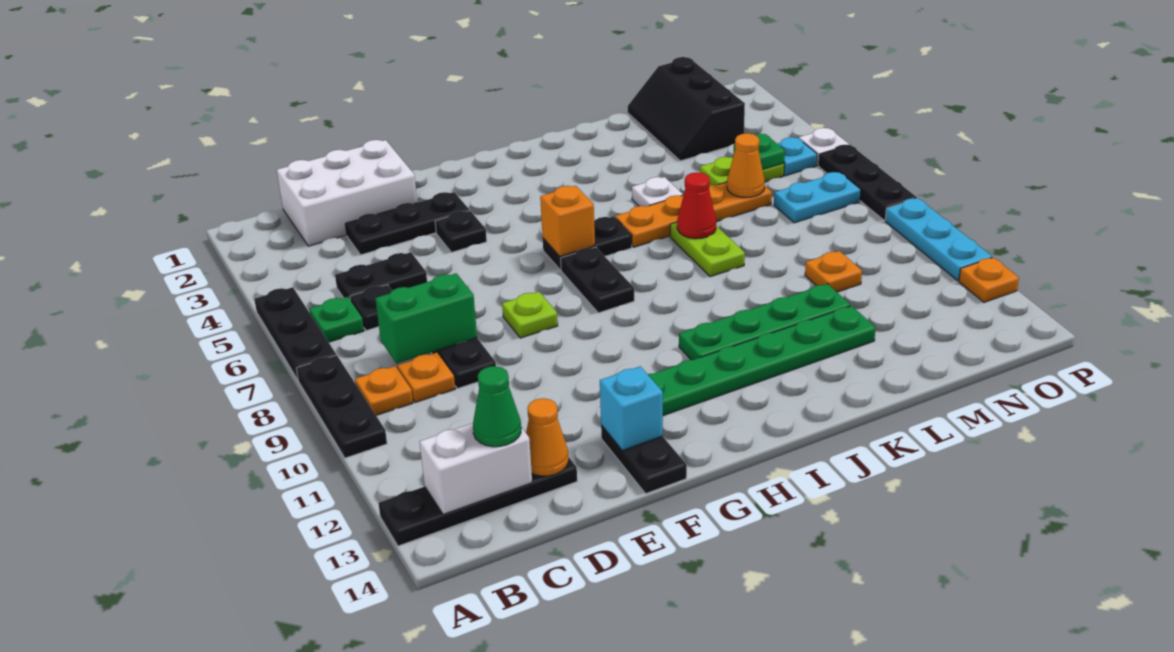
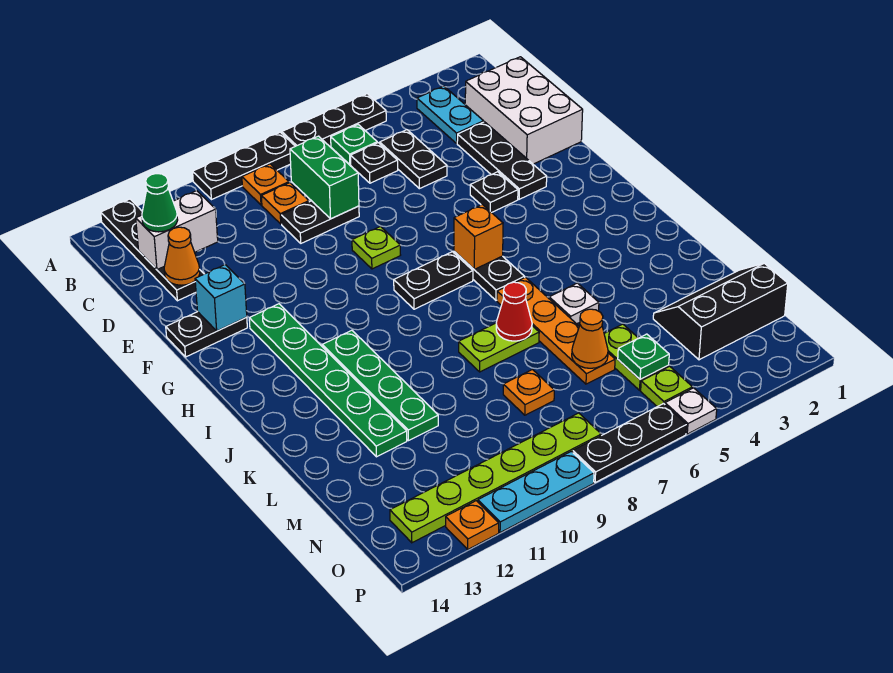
white 1x2 brick [420,423,532,514] -> white 1x2 brick turned to [136,191,218,270]
orange 1x1 plate [805,251,862,292] -> orange 1x1 plate moved to [503,370,554,415]
cyan 1x2 plate [774,172,861,223] -> cyan 1x2 plate moved to [417,86,484,143]
cyan 1x1 plate [777,137,817,176] -> lime 1x1 plate [641,366,692,407]
none -> lime 1x6 plate [390,413,601,543]

